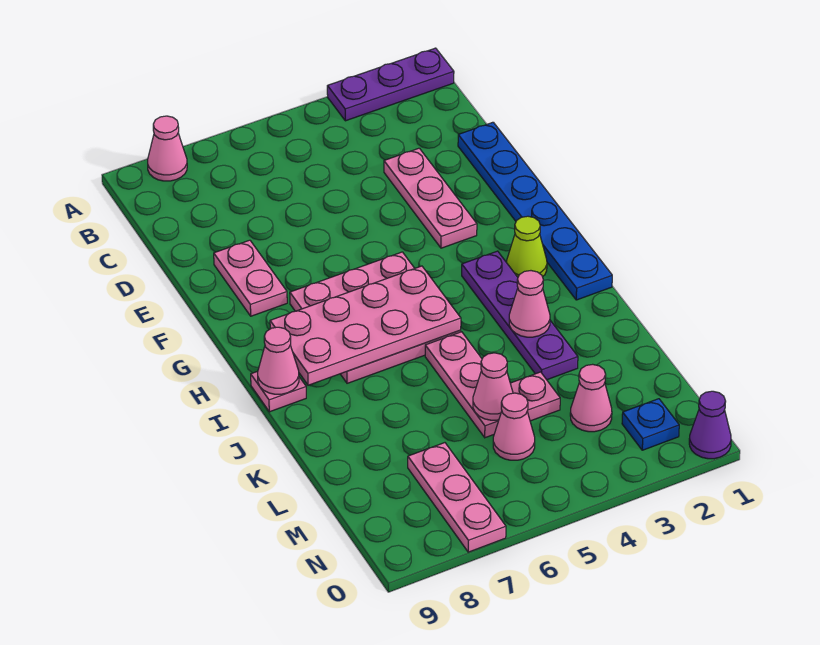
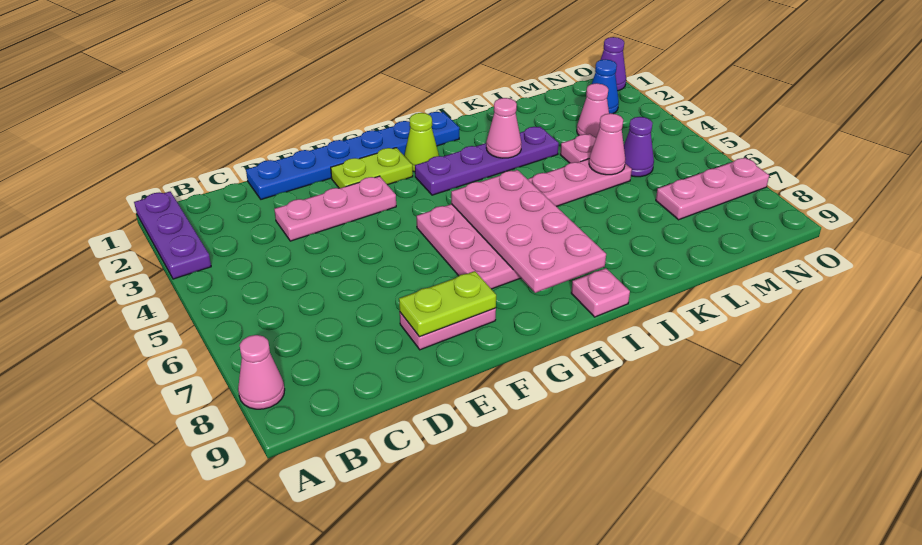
none -> lime 1x2 plate [399,271,496,337]
none -> lime 1x2 plate [331,148,413,188]
pink 1x1 cone [258,327,299,394] -> none
pink 1x1 cone [493,393,535,460] -> purple 1x1 cone [624,117,654,177]
blue 1x1 plate [622,399,679,450] -> blue 1x1 cone [592,59,619,114]

